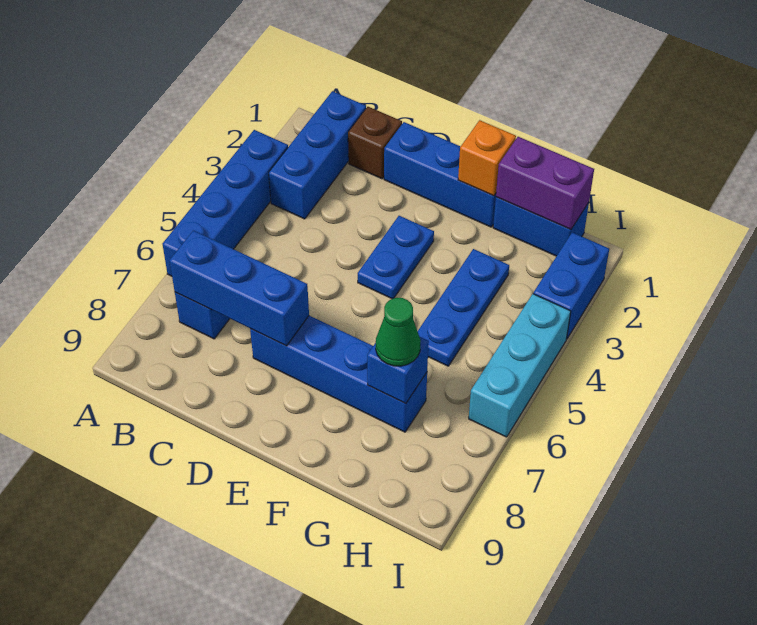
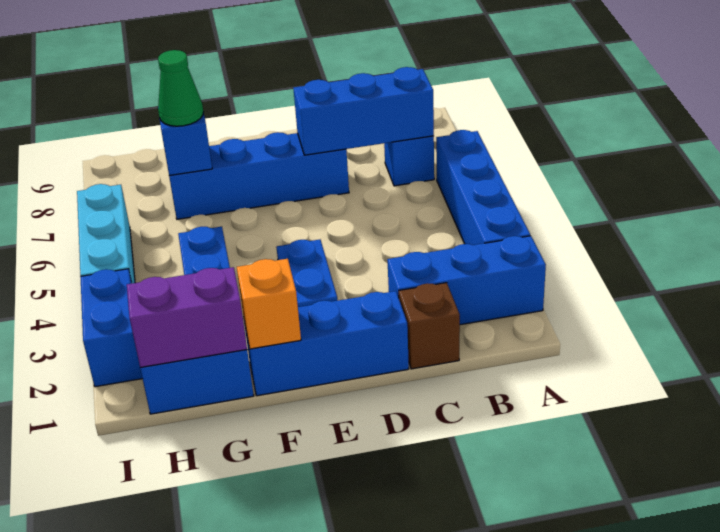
blue 1x3 brick [269,91,366,219] -> blue 1x3 brick turned to [387,236,546,325]

